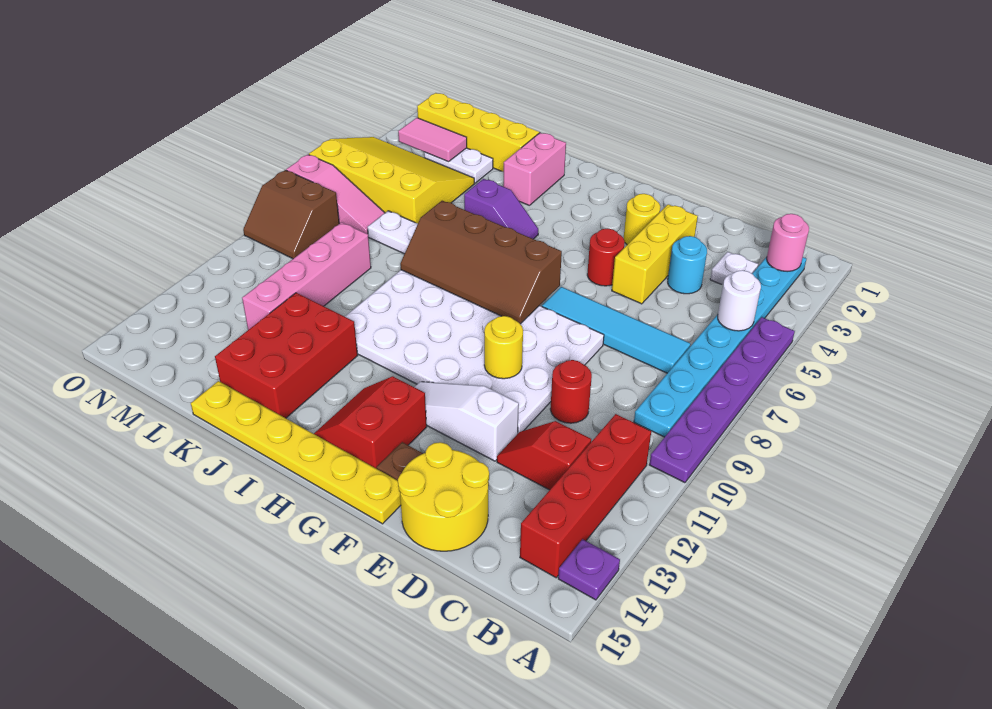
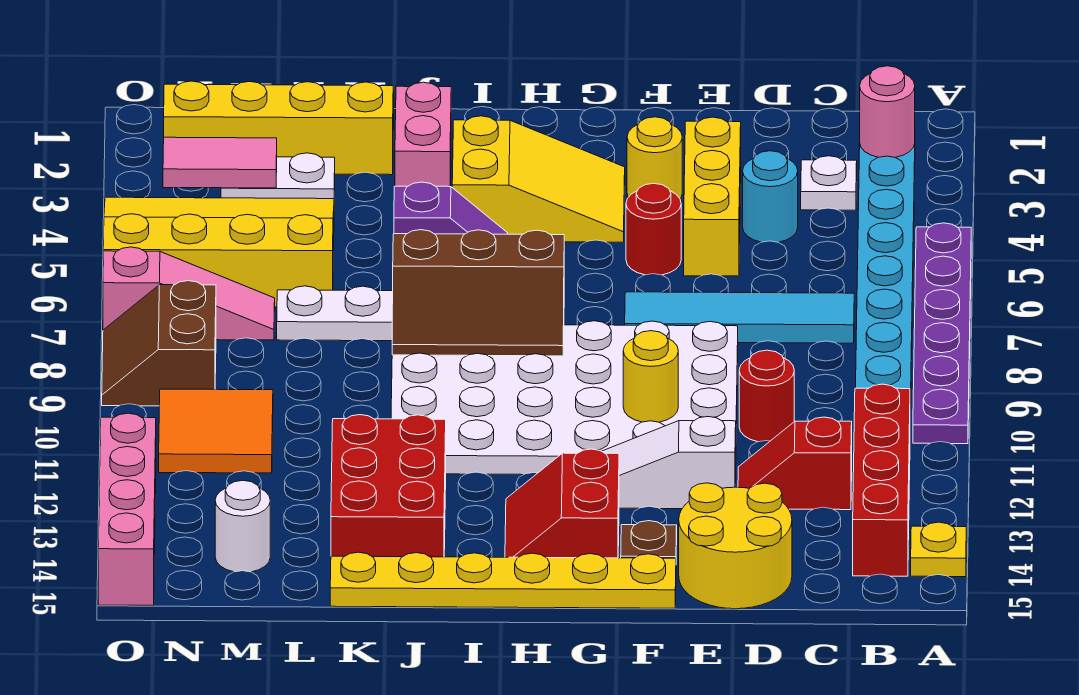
purple 1x1 plate [558,539,620,600] -> yellow 1x1 plate [911,522,966,577]
white 1x1 round brick [718,270,761,331] -> white 1x1 round brick moved to [215,481,270,572]
none -> yellow 2x3 slope [452,116,625,242]
brown 2x4 slope [400,201,562,324] -> brown 2x3 slope [392,230,564,356]
pink 1x4 brick [242,222,371,330] -> pink 1x4 brick moved to [98,413,156,605]
none -> orange 2x2 tile [159,389,273,473]
brown 2x2 slope [243,170,339,259] -> brown 2x2 slope turned to [102,281,216,406]

